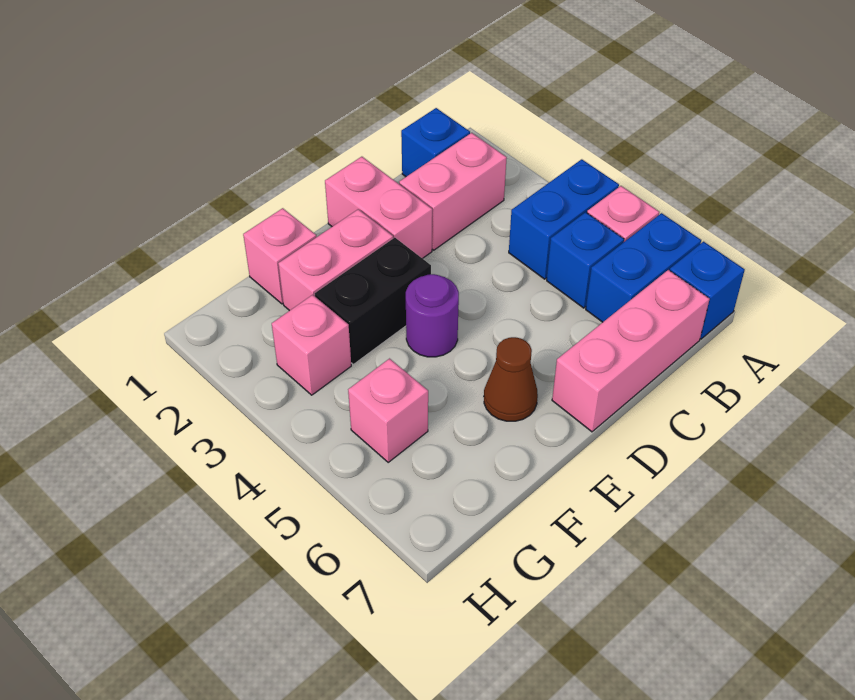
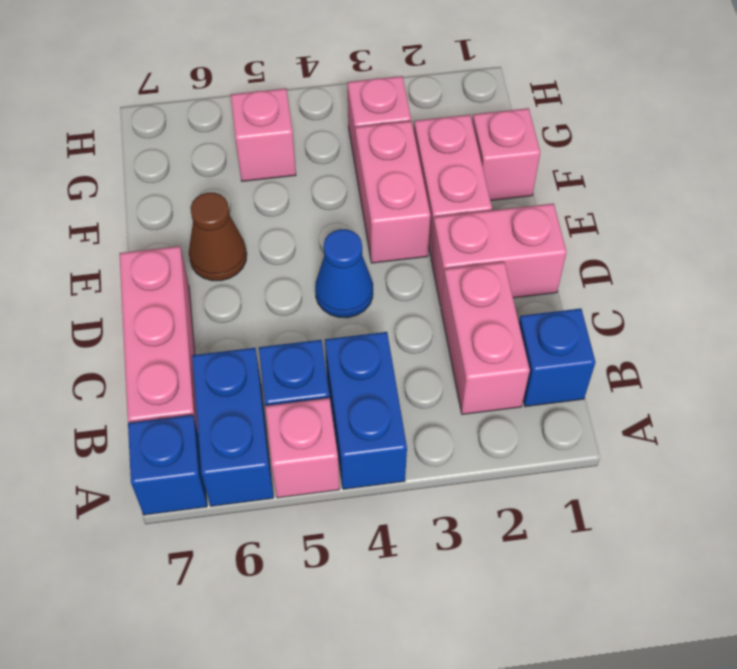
none -> blue 1x1 cone [315,229,373,318]
black 1x2 brick [315,238,431,364] -> pink 1x2 brick [355,121,431,263]
purple 1x1 round brick [406,274,459,357] -> none

